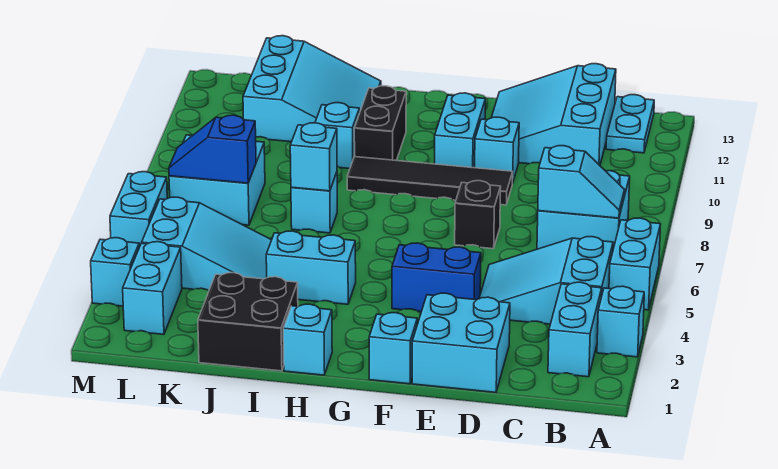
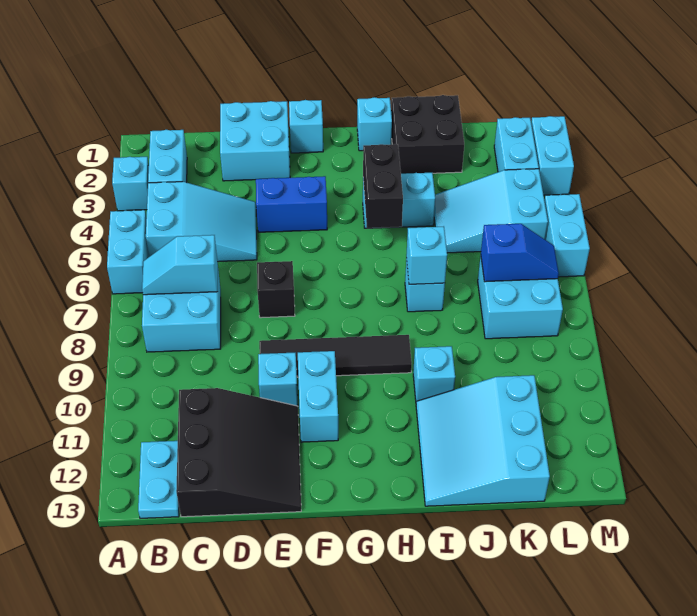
cyan 3x3 slope [491,64,616,165] -> black 3x3 slope [176,388,301,517]
black 1x2 brick [354,86,406,161] -> black 1x2 brick moved to [363,144,403,228]
cyan 1x1 brick [91,238,139,306] -> cyan 1x2 brick [531,116,574,195]

